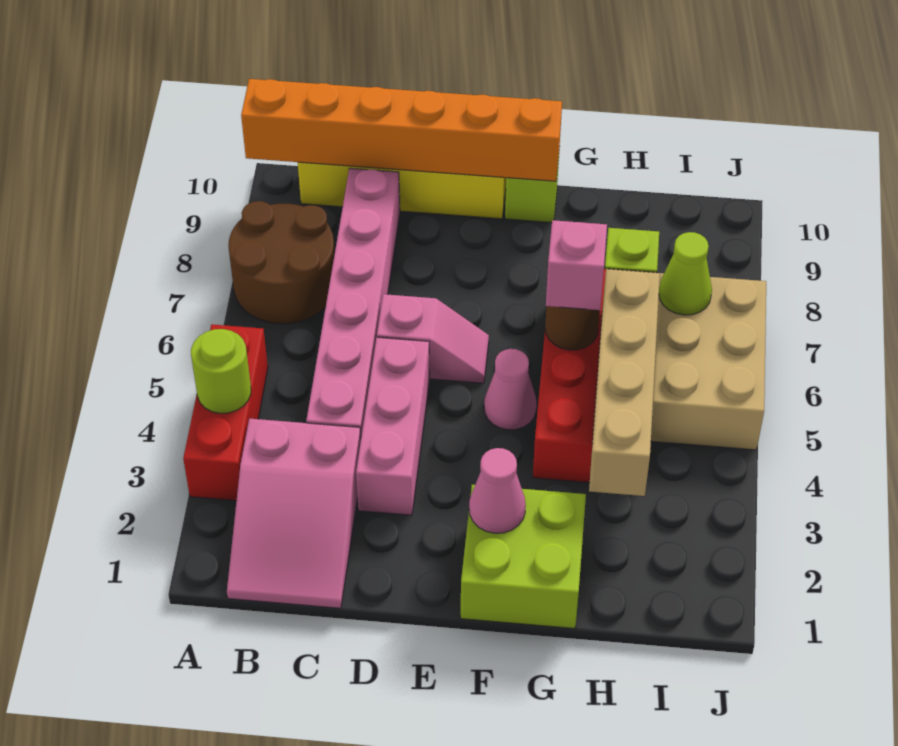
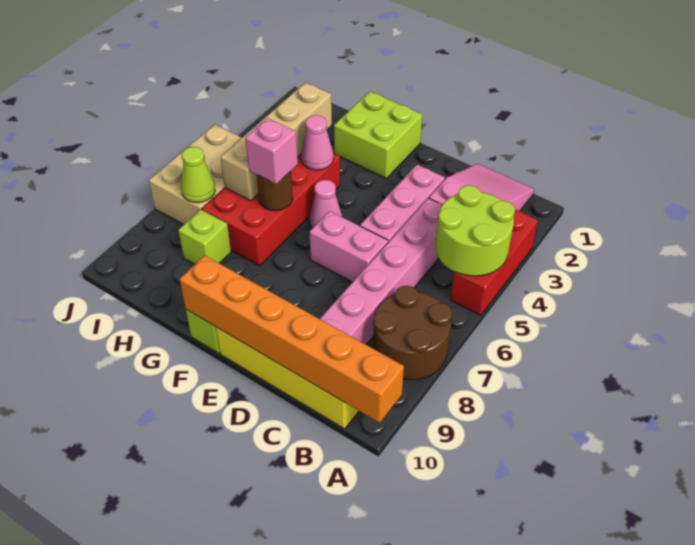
lime 1x1 round brick [191,329,251,413] -> lime 2x2 round brick [436,185,515,276]
pink 1x2 slope [377,294,489,383] -> pink 1x2 brick [310,211,388,282]
pink 1x1 cone [469,448,526,533] -> pink 1x1 cone moved to [301,115,334,170]

